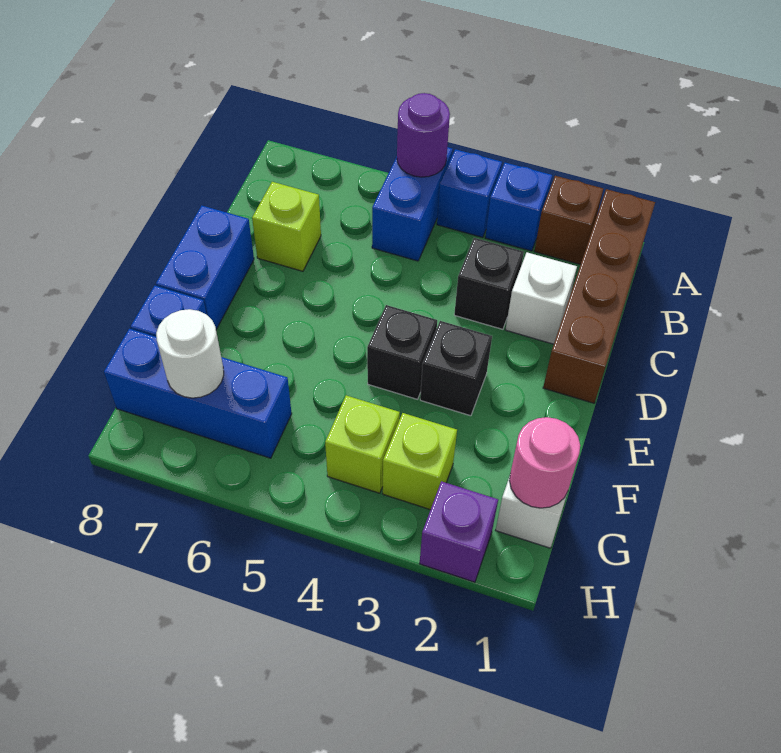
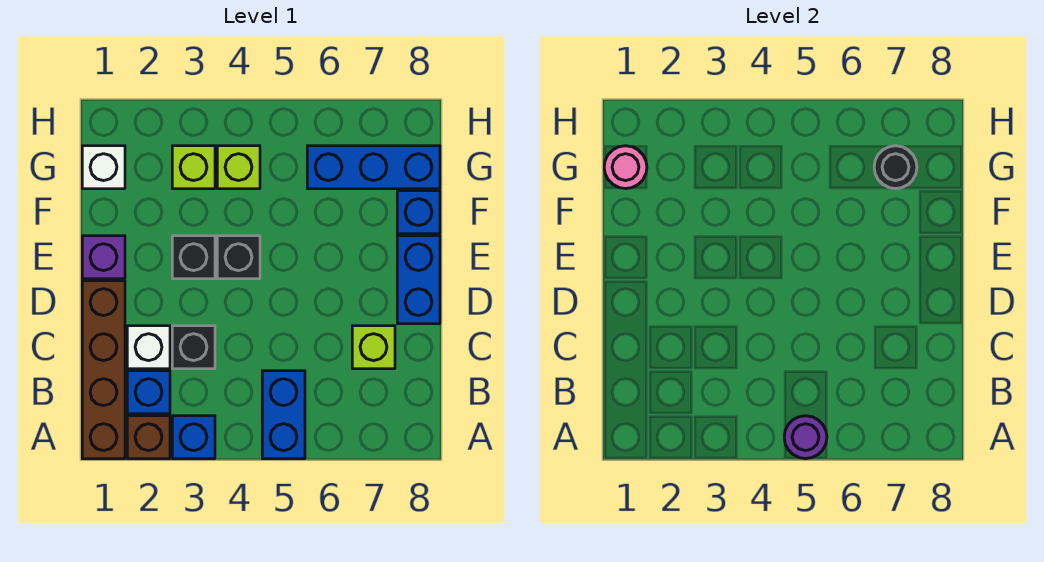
blue 1x1 brick [437,149,502,237] -> blue 1x1 brick moved to [127,371,170,414]
white 1x1 round brick [156,309,224,398] -> black 1x1 round brick [874,146,917,189]
purple 1x1 brick [420,481,498,582] -> purple 1x1 brick moved to [82,236,125,279]

